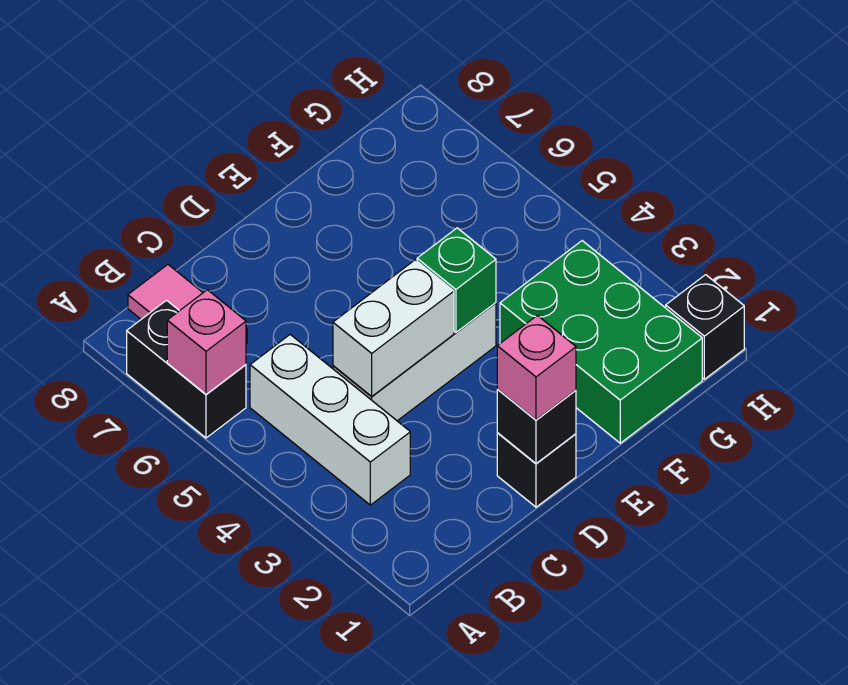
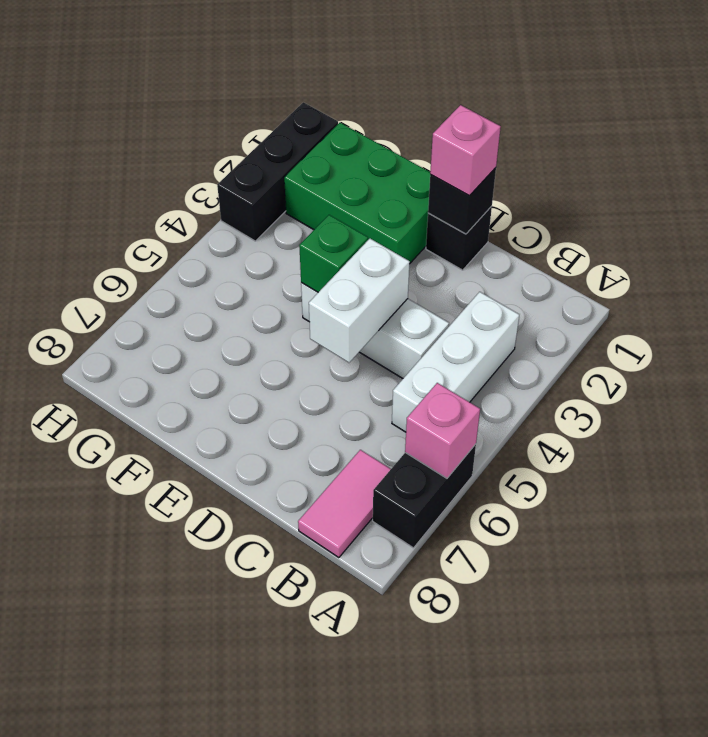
white 1x2 brick [333,260,454,397] -> white 1x2 brick turned to [309,239,410,363]
green 2x3 brick [500,241,702,443] -> green 2x3 brick turned to [284,123,430,264]
black 1x1 brick [666,275,744,379] -> black 1x3 brick [217,102,338,241]

